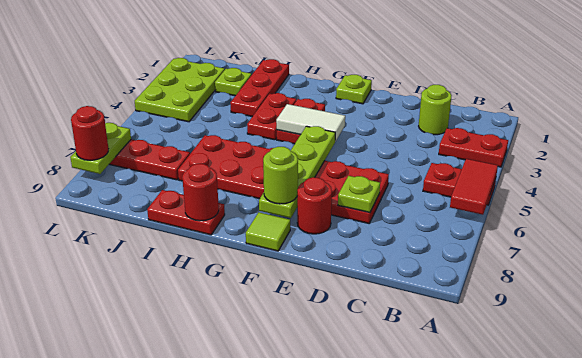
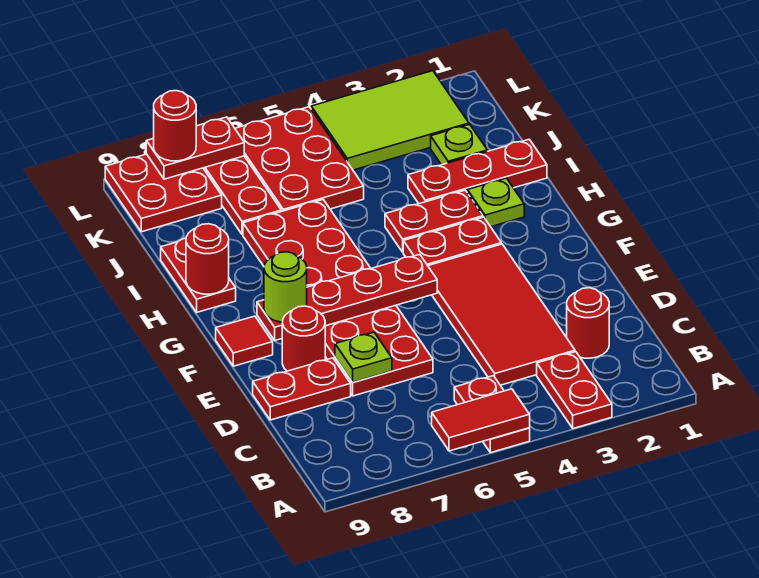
lime 1x1 round brick [419,85,452,135] -> red 1x1 round brick [567,288,609,358]
none -> red 2x4 tile [428,244,575,385]
none -> red 1x2 plate [253,358,351,420]
lime 1x1 plate [336,75,372,104] -> lime 1x1 plate moved to [467,178,524,227]
white 1x2 tile [276,104,345,142] -> none
lime 1x4 plate [259,126,335,218] -> red 1x4 plate [257,254,437,340]
lime 1x1 tile [246,212,290,251] -> red 1x1 tile [216,316,273,366]
none -> red 2x3 plate [235,107,364,211]
lime 2x3 plate [135,58,225,122] -> lime 2x3 tile [311,71,469,170]
none -> red 2x2 plate [105,154,222,232]
lime 1x2 plate [70,123,131,174] -> red 1x2 plate [146,117,244,179]

